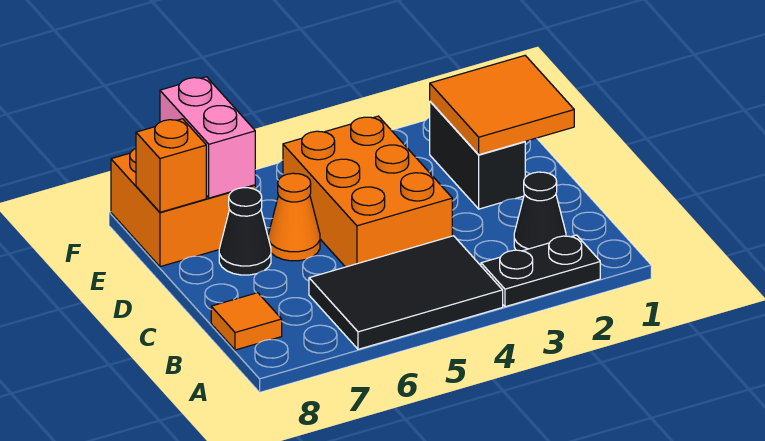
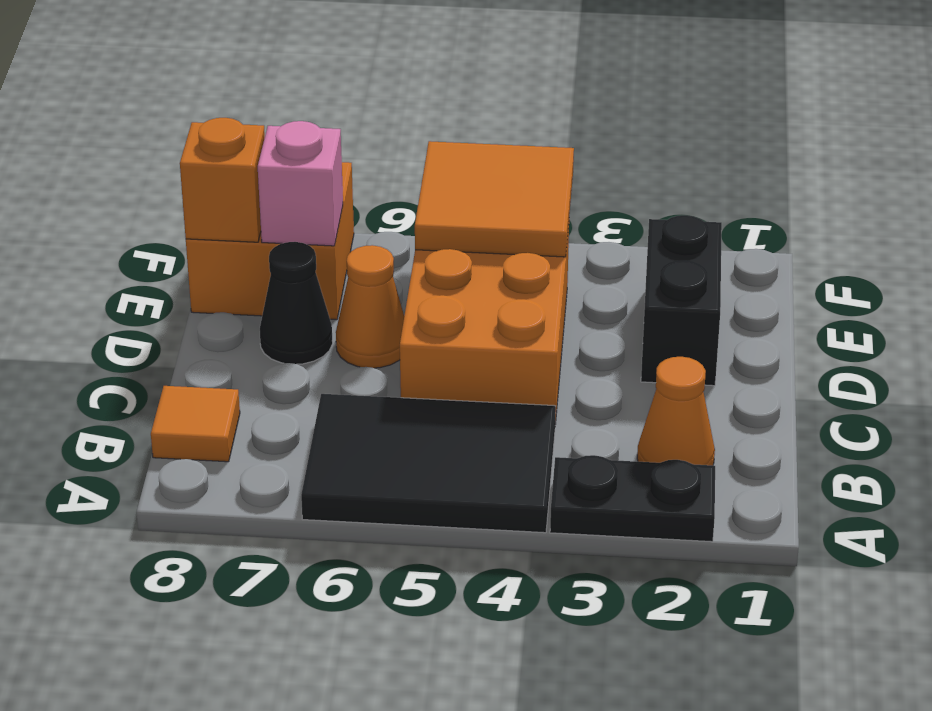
black 1x1 cone [514,172,566,251] -> orange 1x1 cone [637,357,715,465]
orange 2x2 tile [430,56,574,155] -> orange 2x2 tile moved to [415,141,574,257]
pink 1x2 brick [160,77,255,198] -> pink 1x1 brick [258,121,343,246]

